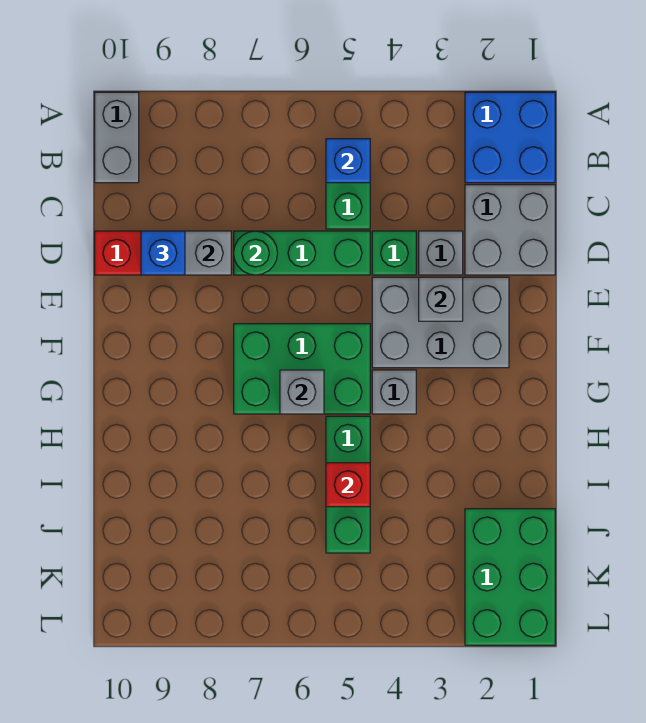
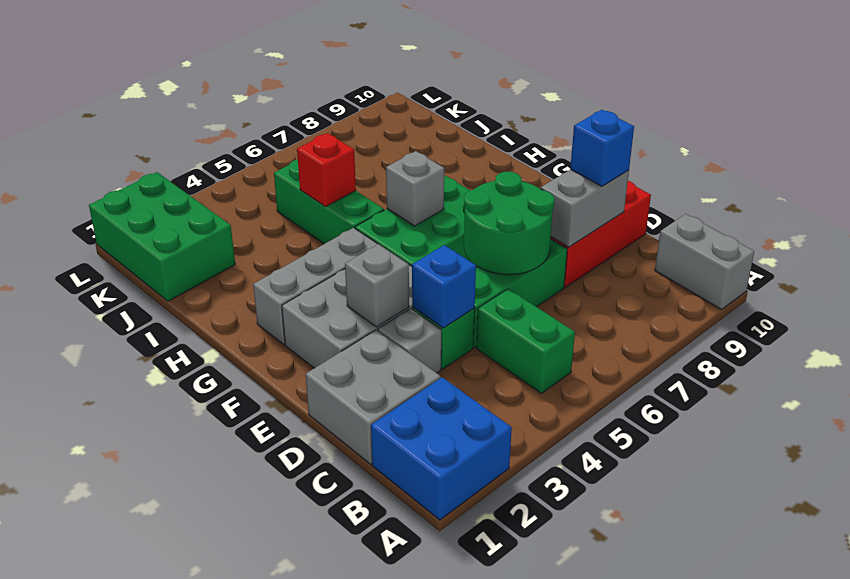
blue 1x1 brick [326,139,370,183] -> blue 1x1 brick moved to [412,245,476,328]
green 1x1 round brick [234,231,278,275] -> green 2x2 round brick [464,172,554,275]
grey 1x1 brick [372,370,416,414] -> grey 1x3 brick [253,228,377,345]

